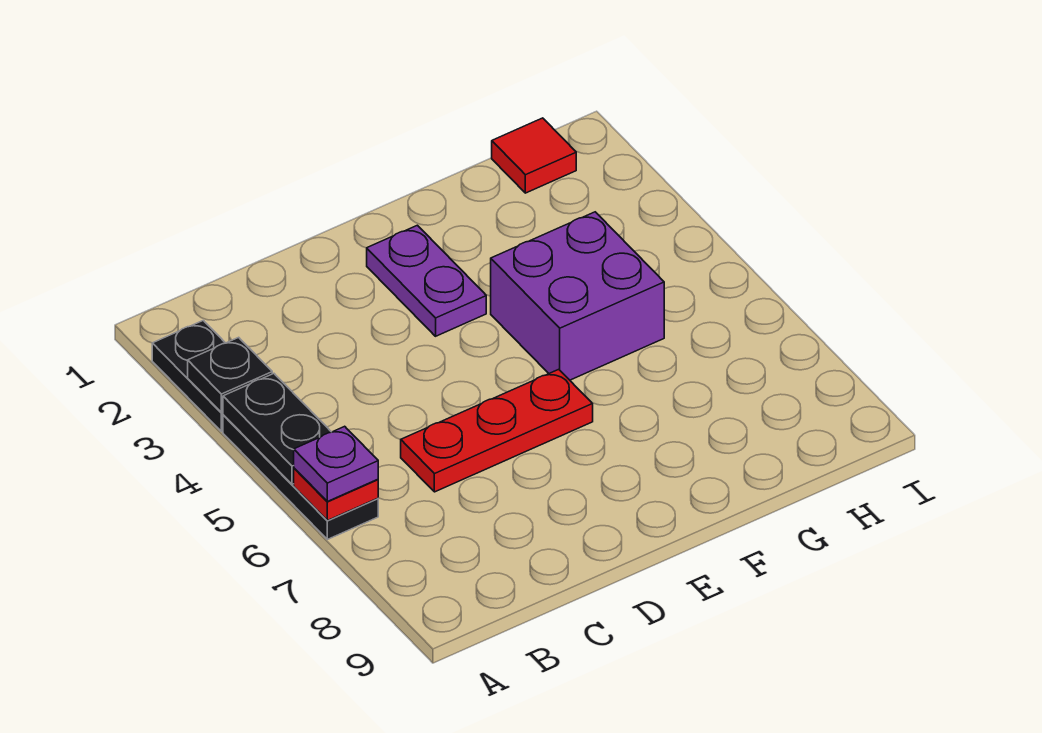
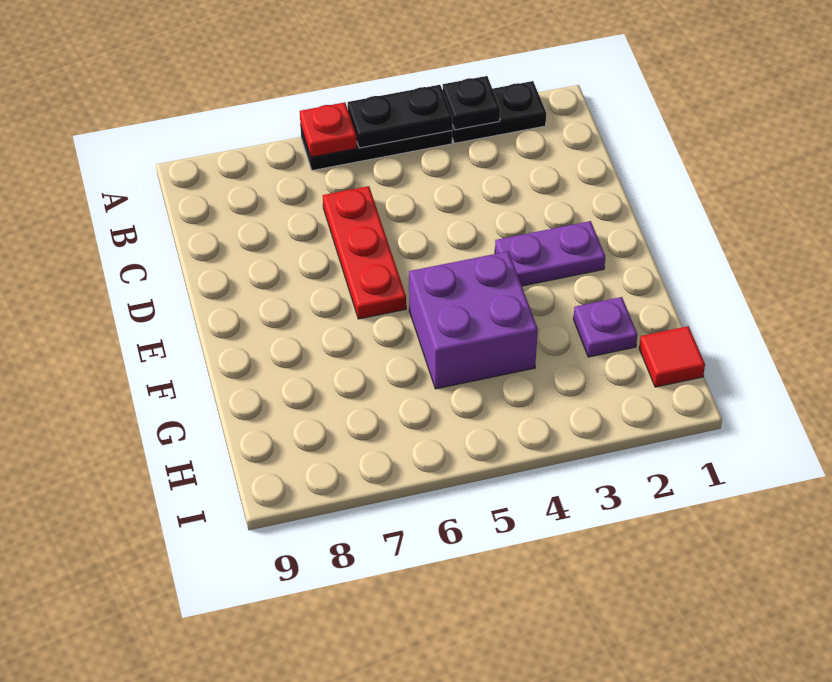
purple 1x1 plate [294,426,378,501] -> purple 1x1 plate moved to [573,297,637,357]

